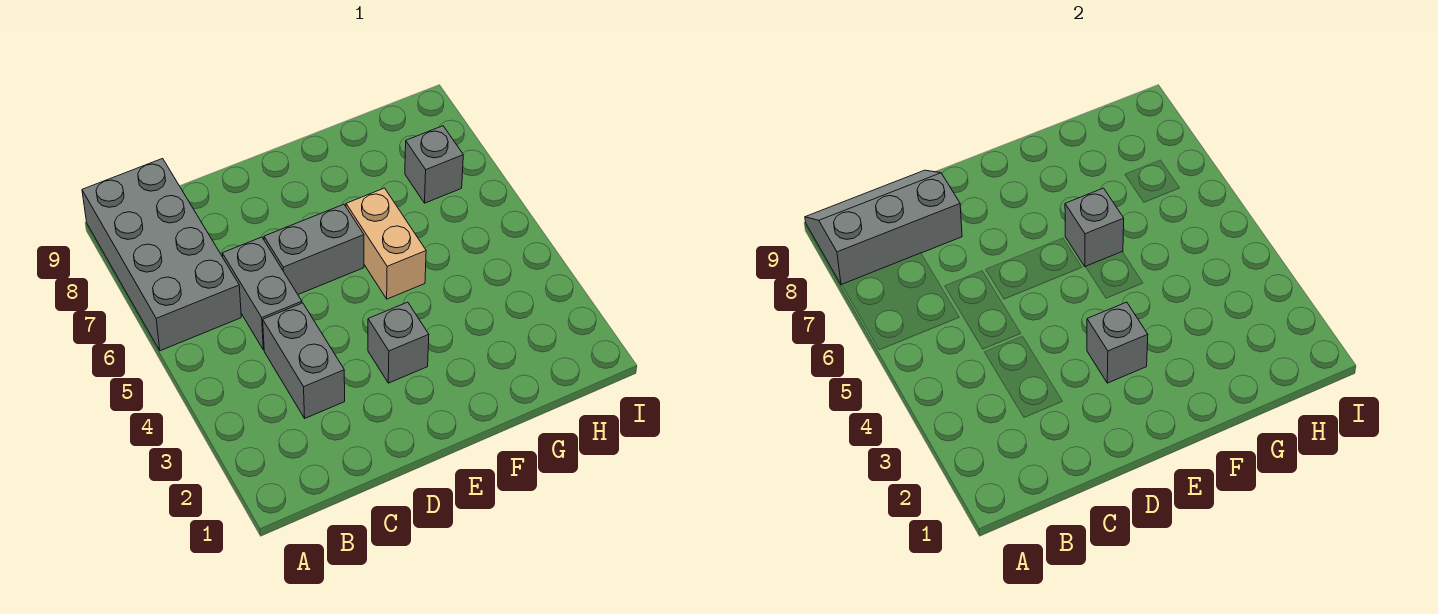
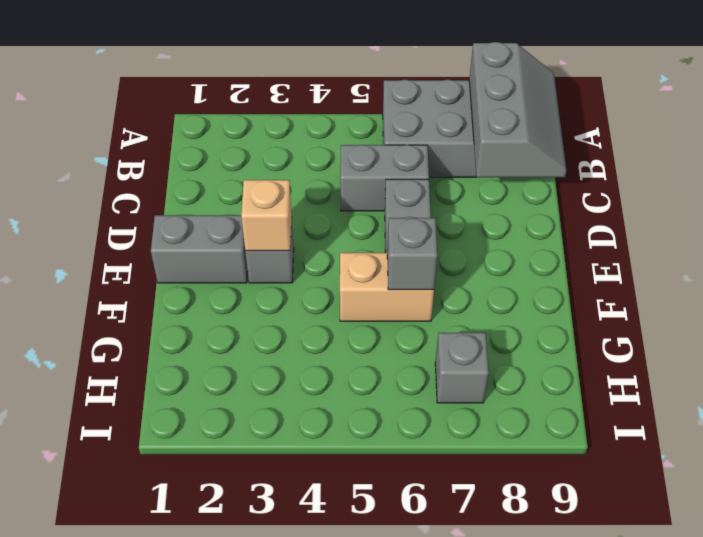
grey 1x2 brick [263,303,345,418] -> grey 1x2 brick moved to [151,215,248,283]
grey 1x1 brick [1087,302,1148,383] -> tan 1x1 brick [241,180,292,251]

